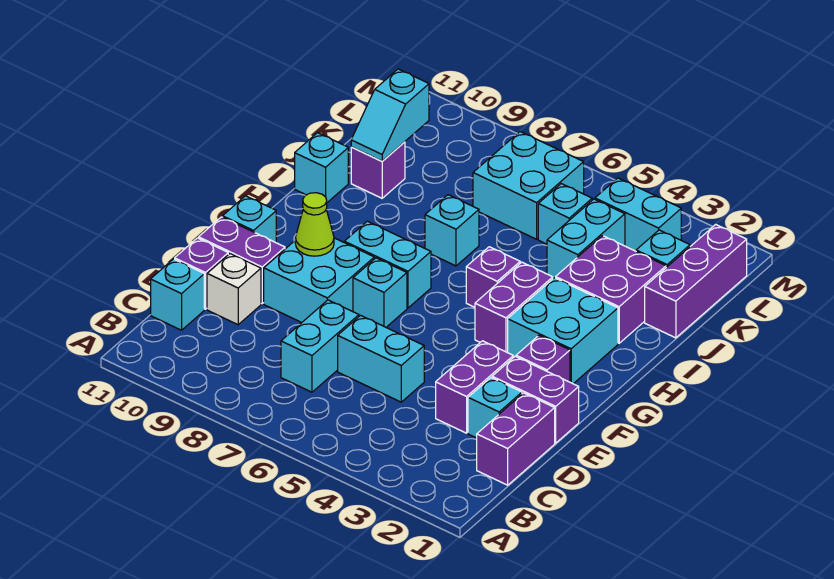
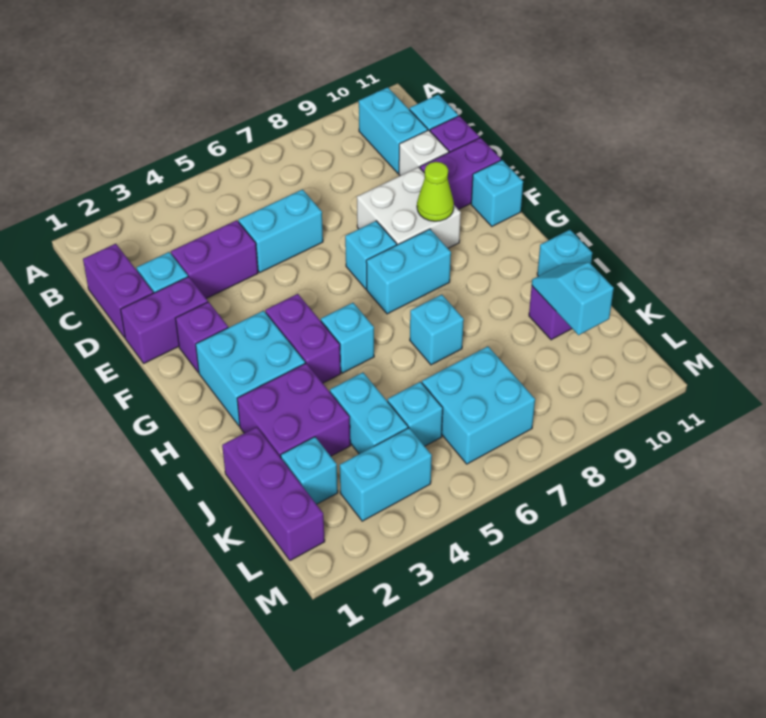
cyan 1x2 brick [281,300,359,392] -> cyan 1x2 brick moved to [359,87,428,174]
purple 1x2 brick [436,341,513,433] -> purple 1x2 brick turned to [171,220,258,298]
cyan 2x2 brick [264,238,374,323] -> white 2x2 brick [357,167,461,248]
purple 1x1 brick [466,247,520,307] -> cyan 1x1 brick [321,303,374,373]

